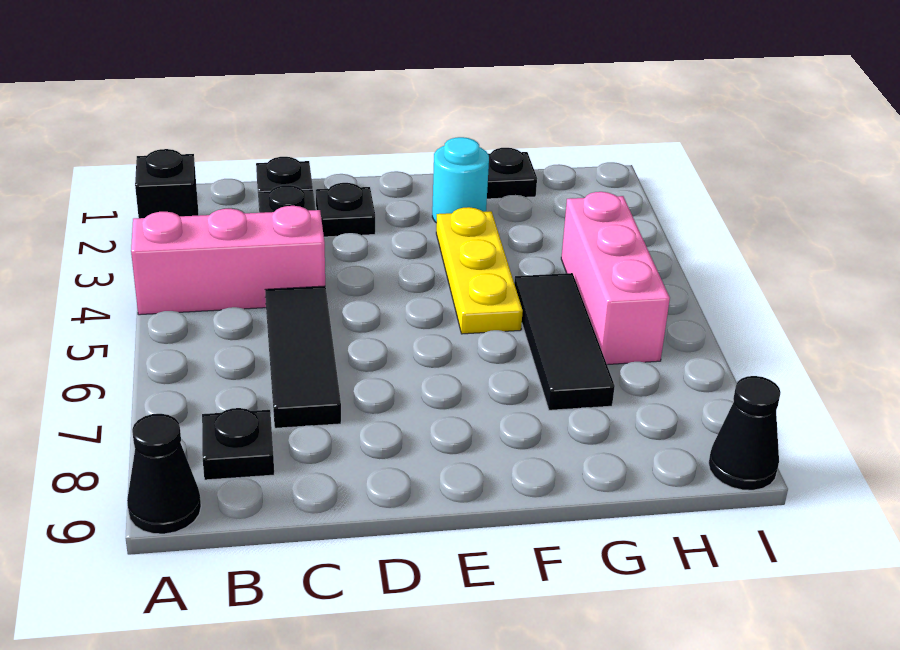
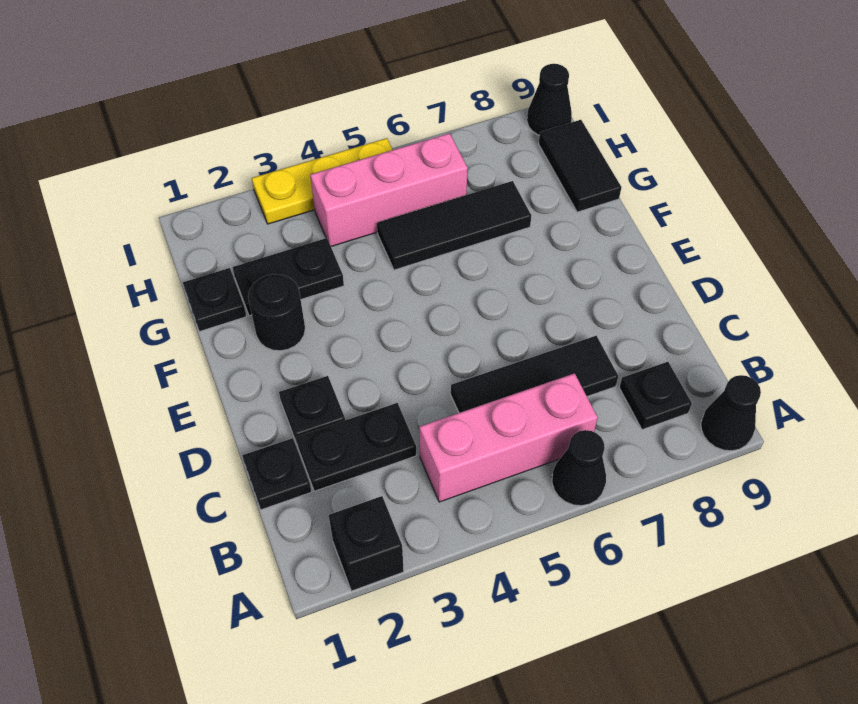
pink 1x3 brick [131,206,325,315] -> pink 1x3 brick turned to [419,373,598,502]
none -> black 1x1 cone [552,430,606,506]
cyan 1x1 round brick [432,137,489,223] -> black 1x1 round brick [248,274,305,351]
yellow 1x3 plate [436,207,523,334] -> yellow 1x3 plate moved to [252,138,393,224]
none -> black 1x2 plate [232,238,344,316]
none -> black 1x2 tile [539,120,622,212]

